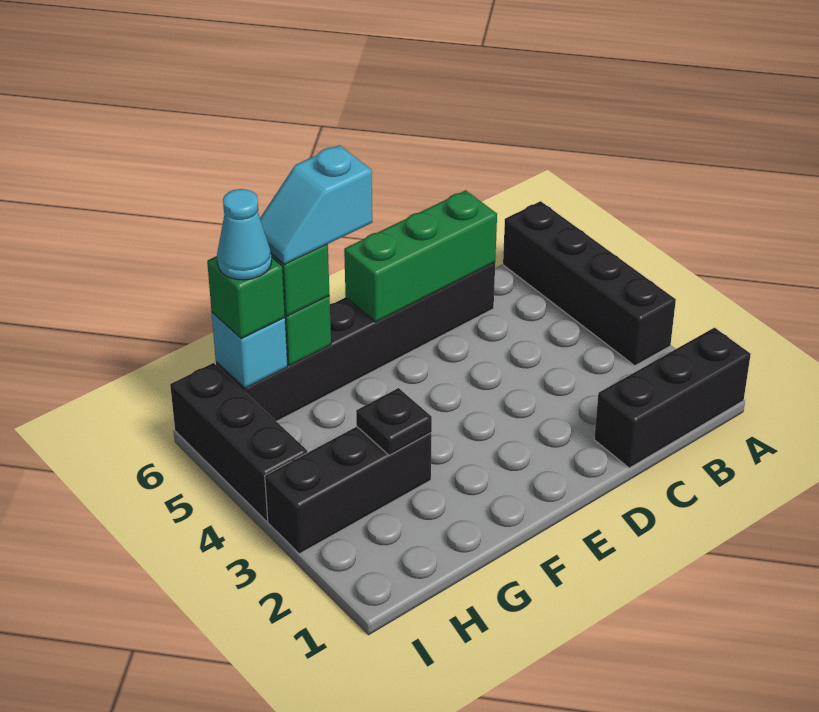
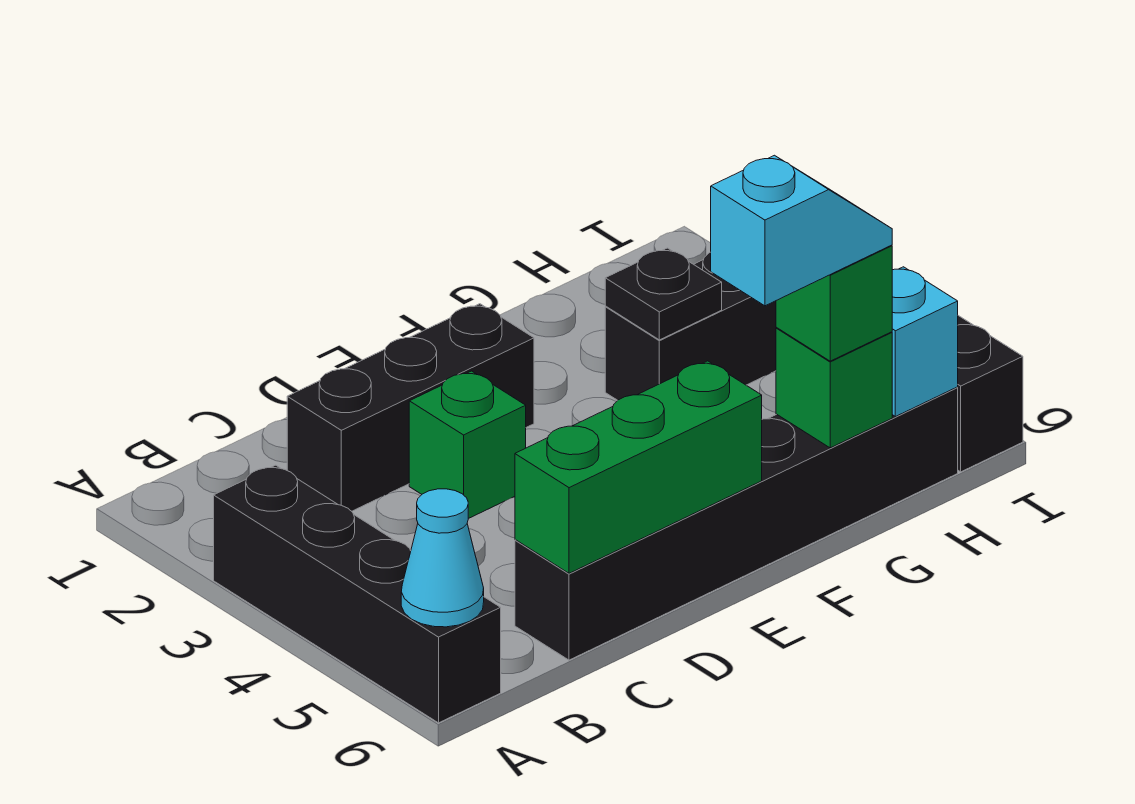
black 1x3 brick [594,328,751,468] -> black 1x3 brick moved to [287,304,534,511]
green 1x1 brick [207,256,285,339] -> green 1x1 brick moved to [409,371,526,519]
cyan 1x1 cone [217,189,272,280] -> cyan 1x1 cone moved to [401,489,484,627]

